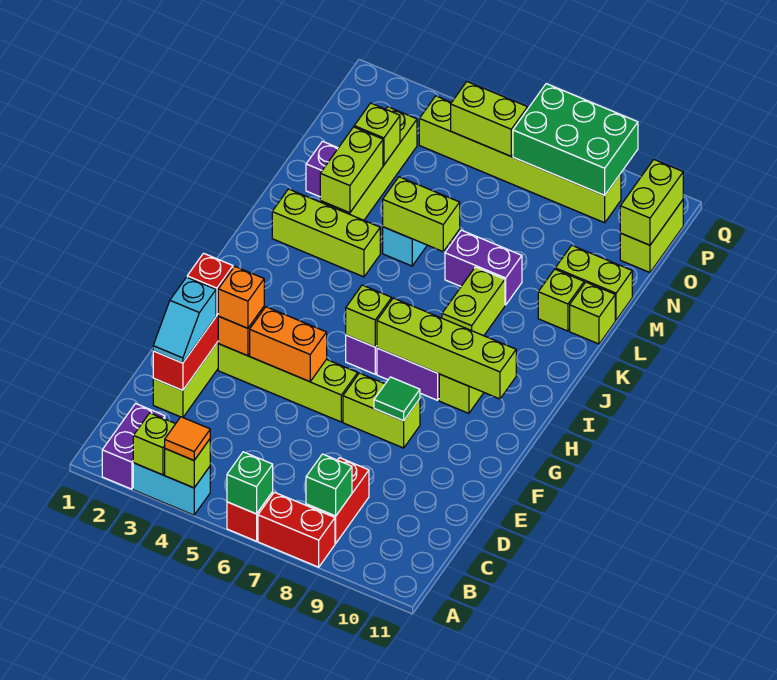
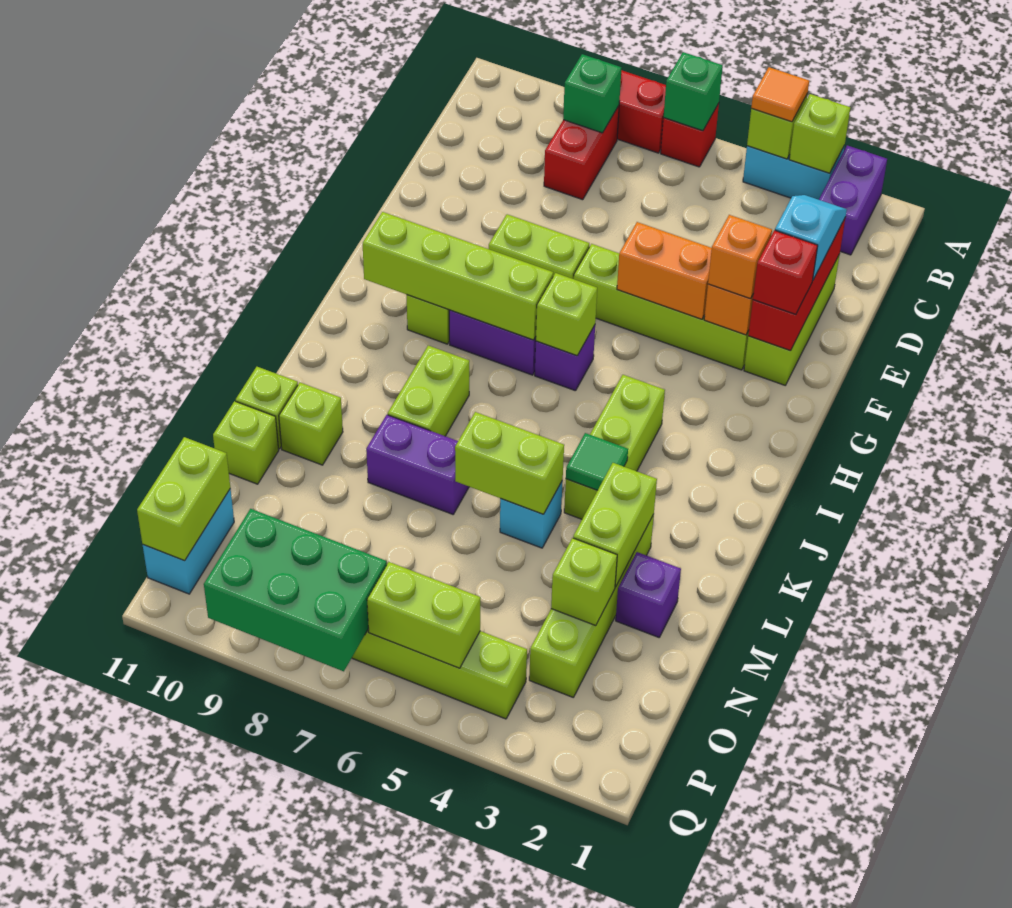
green 1x1 tile [374,377,420,421] -> green 1x1 tile moved to [566,433,628,490]
lime 1x3 brick [272,189,380,277] -> lime 1x3 brick turned to [564,375,665,519]
lime 1x2 brick [555,245,632,320] -> lime 1x1 brick [213,401,279,484]
lime 1x2 brick [620,200,683,272] -> cyan 1x2 brick [143,489,234,594]

